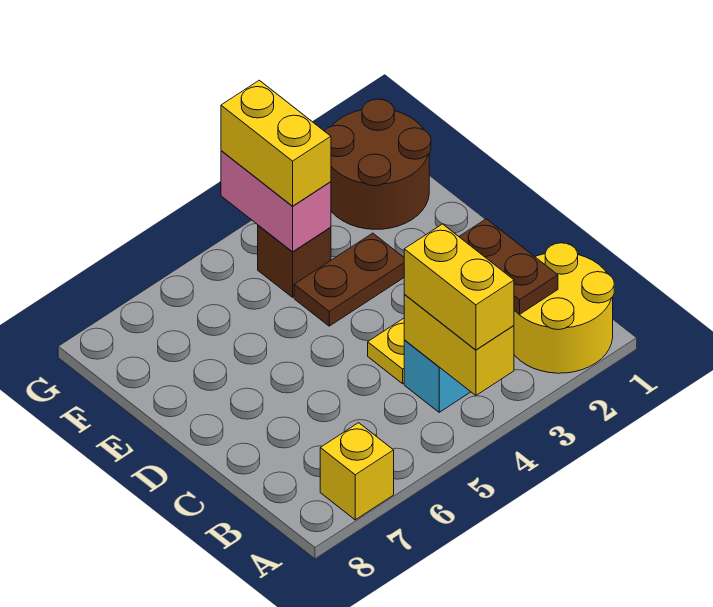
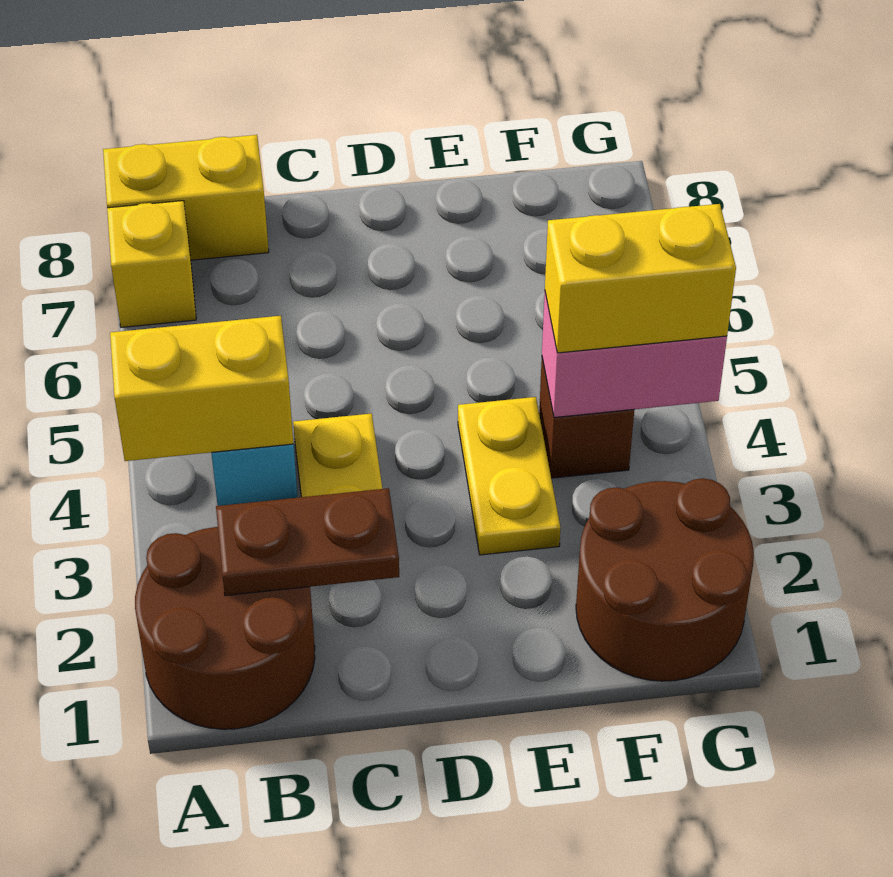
yellow 2x2 round brick [514,243,614,373] -> brown 2x2 round brick [135,527,315,729]
yellow 1x2 brick [404,224,514,350] -> yellow 1x2 brick moved to [103,135,269,260]
brown 1x2 plate [294,233,404,326] -> yellow 1x2 plate [458,397,560,555]

